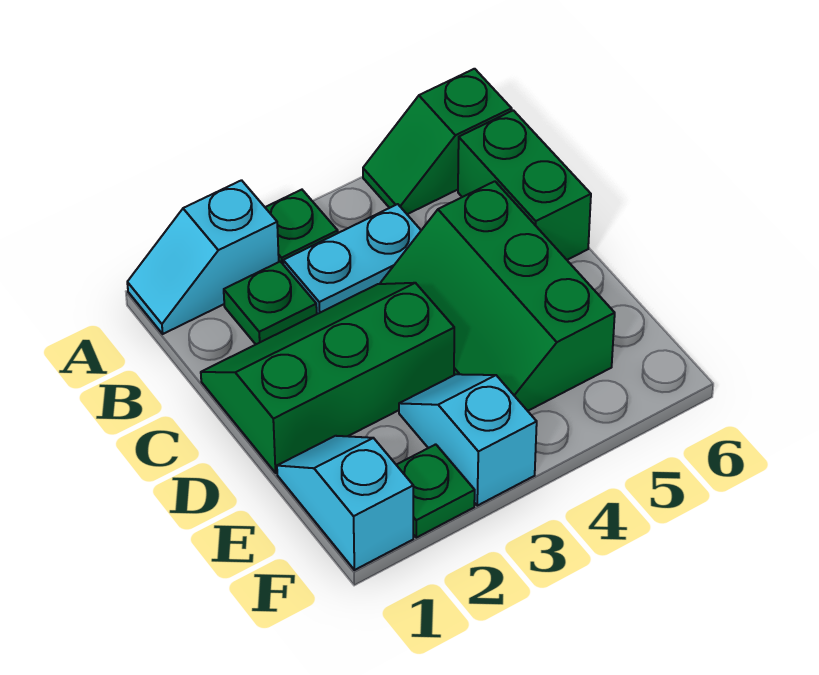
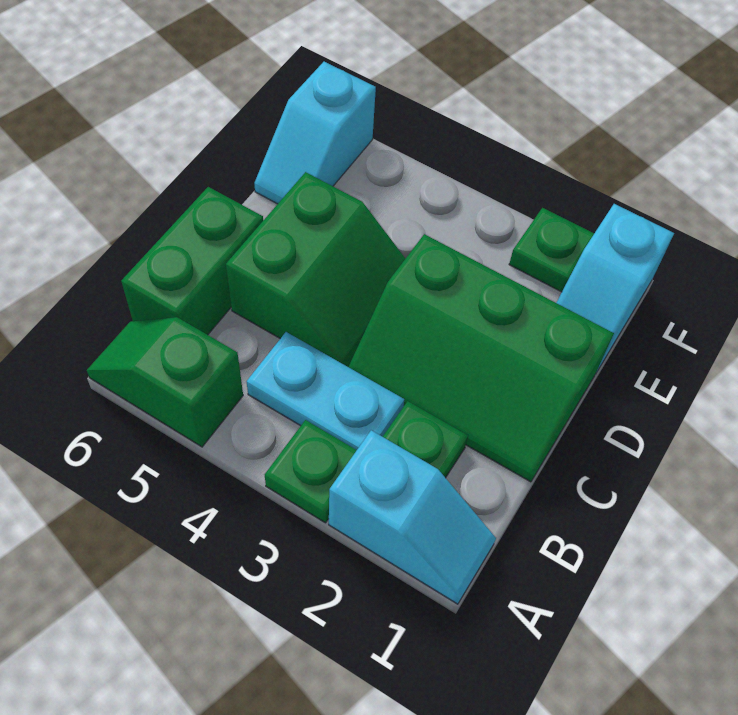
green 1x2 slope [363,69,512,214] -> green 1x2 slope turned to [87,317,243,447]
green 2x3 slope [380,181,615,411] -> green 2x2 slope [226,172,406,367]
cyan 1x2 slope [399,374,537,506] -> cyan 1x2 slope moved to [254,62,376,204]

